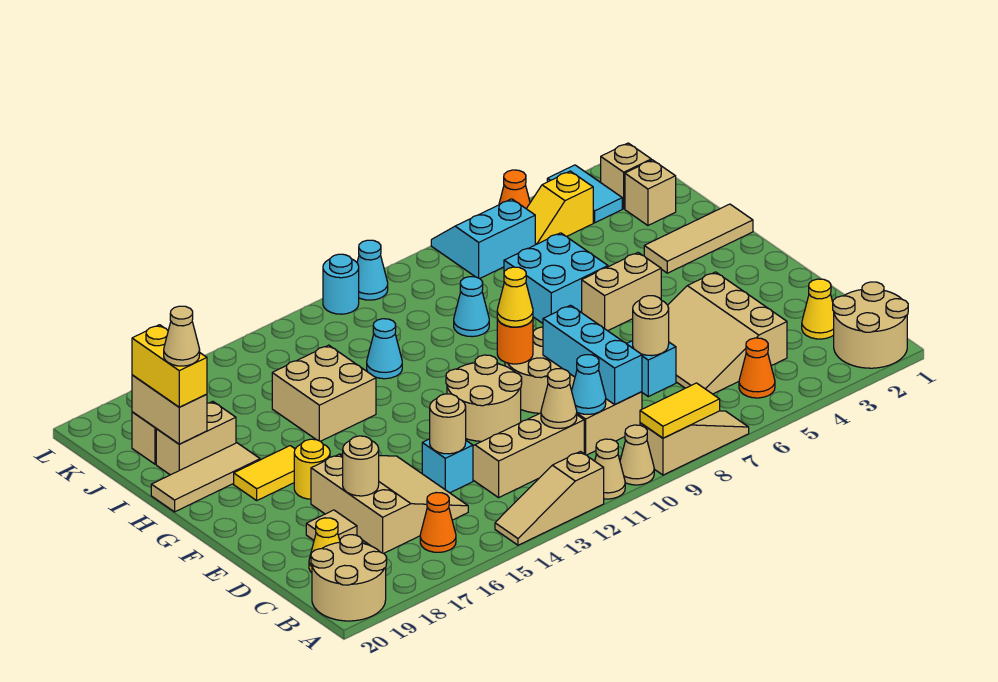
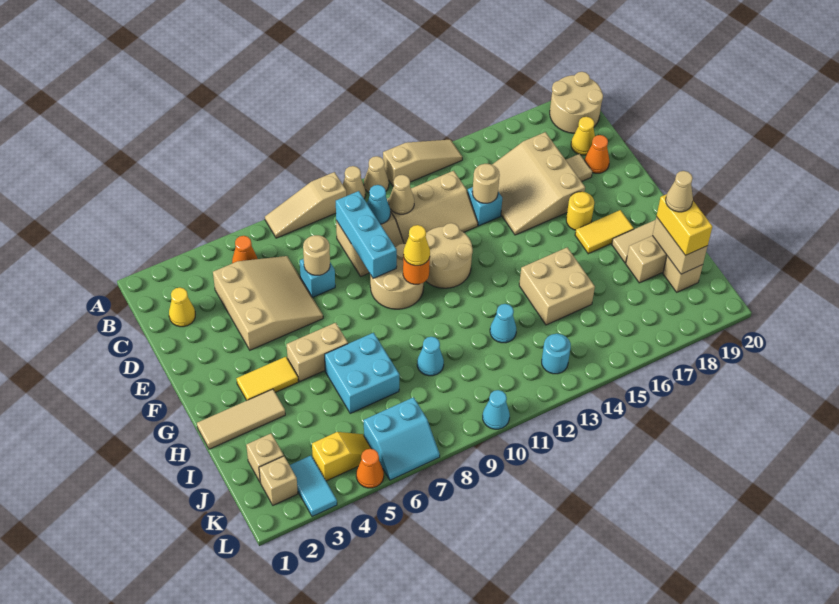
tan 2x2 round brick [833,282,908,368] -> none
yellow 1x2 tile [640,383,720,438] -> yellow 1x2 tile moved to [237,357,298,400]
orange 1x1 cone [420,493,456,552] -> orange 1x1 cone moved to [585,135,609,173]
tan 1x1 round brick [343,436,379,496] -> none
cyan 1x1 round brick [323,254,359,314] -> cyan 1x1 round brick moved to [542,334,571,374]

